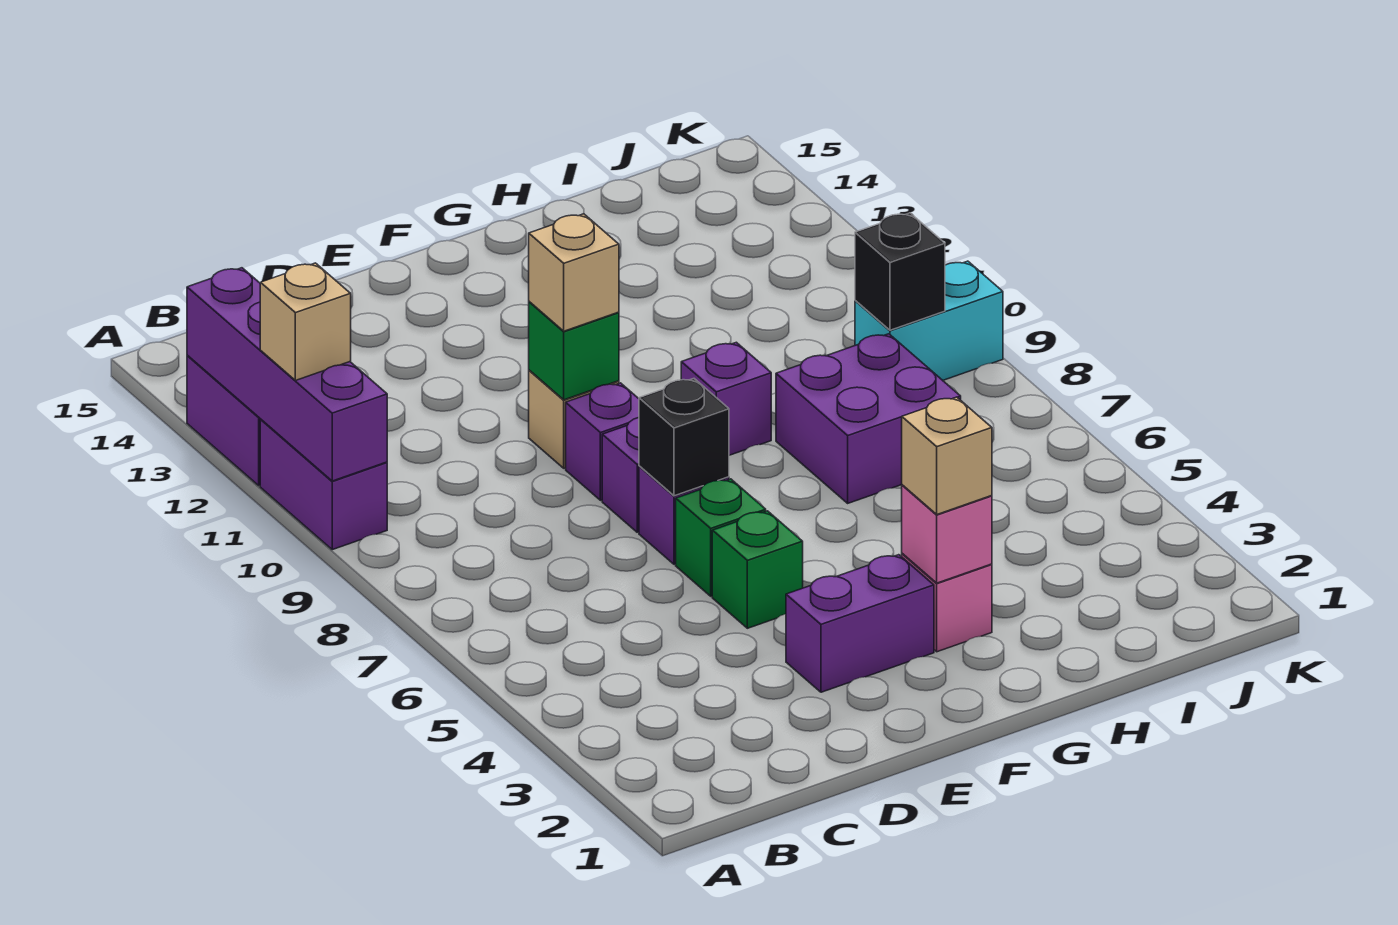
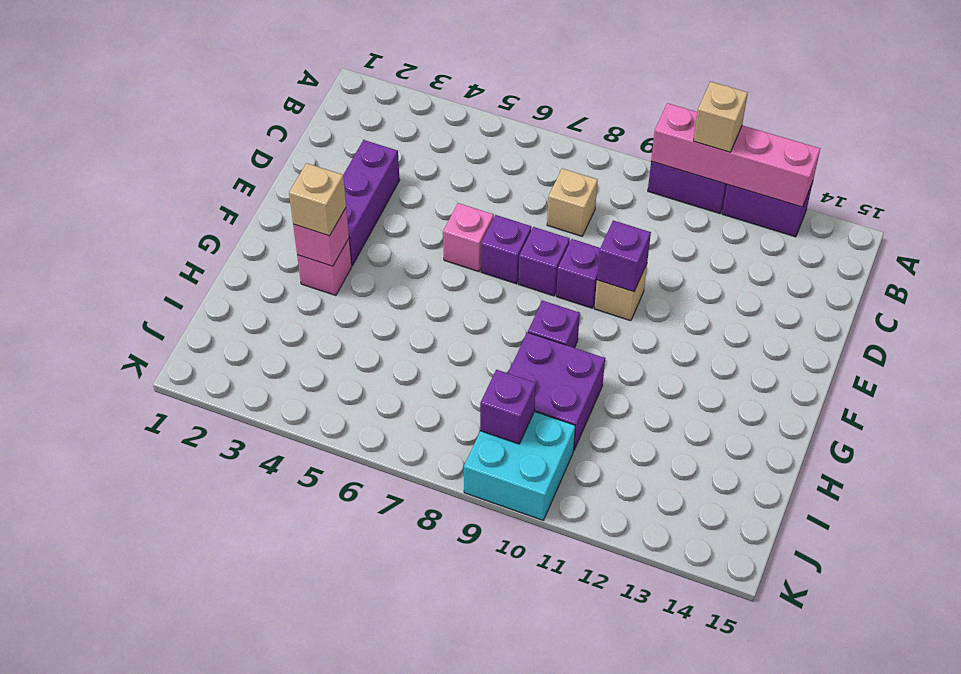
purple 1x4 brick [187,268,387,481] -> pink 1x4 brick [651,103,820,207]
purple 1x2 brick [786,555,934,692] -> purple 1x3 brick [343,140,400,265]
green 1x1 brick [712,511,803,628] -> none
green 1x1 brick [676,479,766,596] -> pink 1x1 brick [443,203,494,272]
black 1x1 brick [639,379,729,496] -> none
green 1x1 brick [529,302,619,400] -> purple 1x1 brick [597,220,651,292]
tan 1x1 brick [529,214,619,331] -> tan 1x1 brick moved to [547,169,598,236]
purple 2x2 brick [776,334,961,503] -> purple 2x2 brick moved to [508,332,605,450]
cyan 1x2 brick [855,261,1003,380] -> cyan 2x2 brick [464,412,575,520]
black 1x1 brick [855,213,945,330] -> purple 1x1 brick [480,370,536,444]

